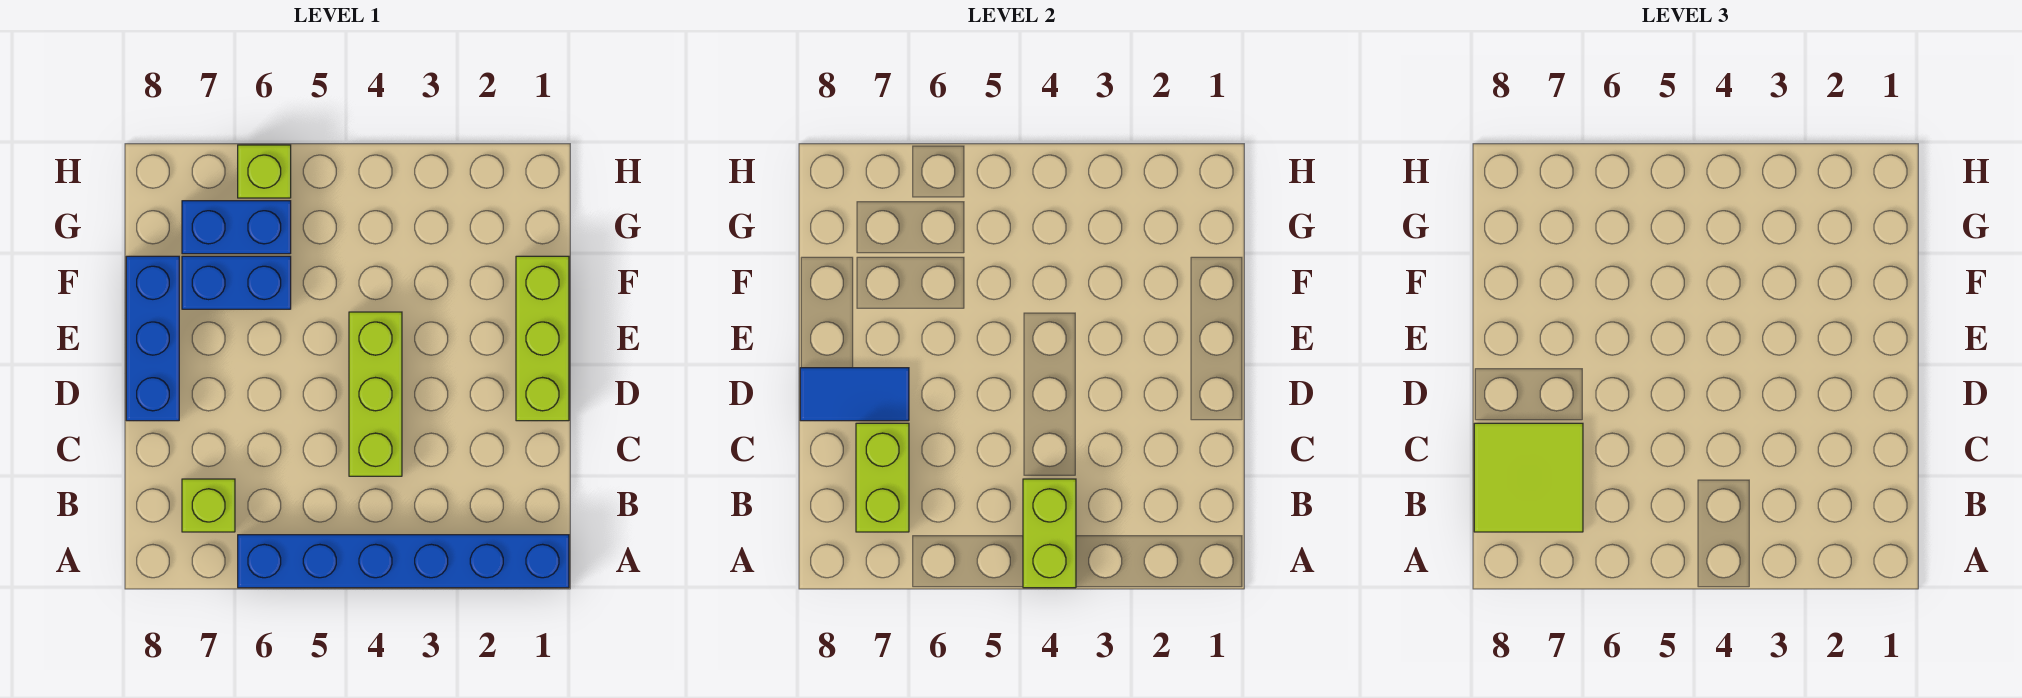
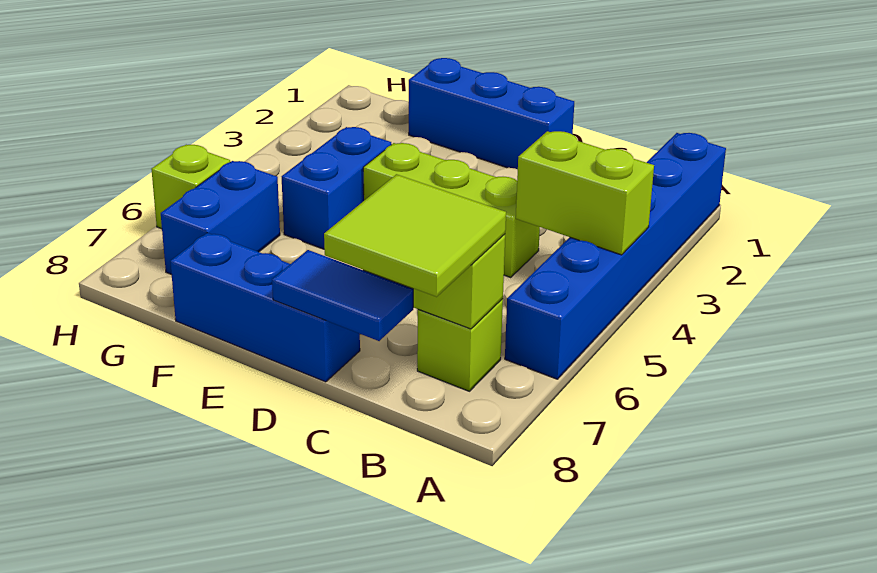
lime 1x3 brick [516,256,569,421] -> blue 1x3 brick [409,58,574,169]
blue 1x2 tile [800,368,909,421] -> blue 1x2 tile turned to [272,250,413,341]
blue 1x2 brick [182,256,291,309] -> blue 1x2 brick moved to [282,127,391,249]

